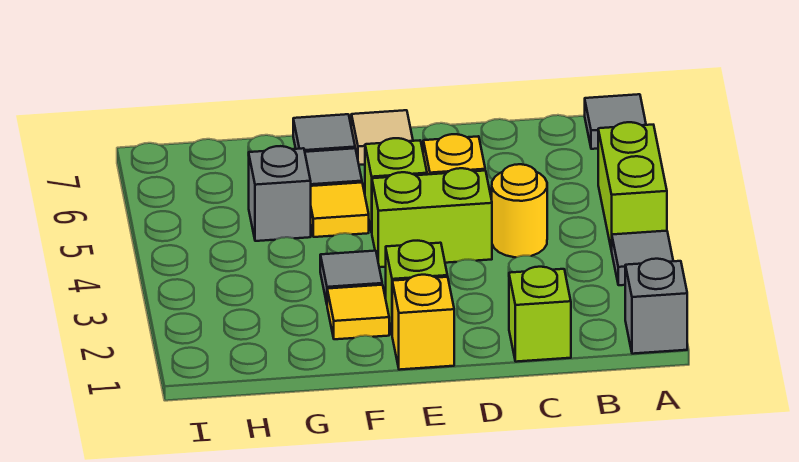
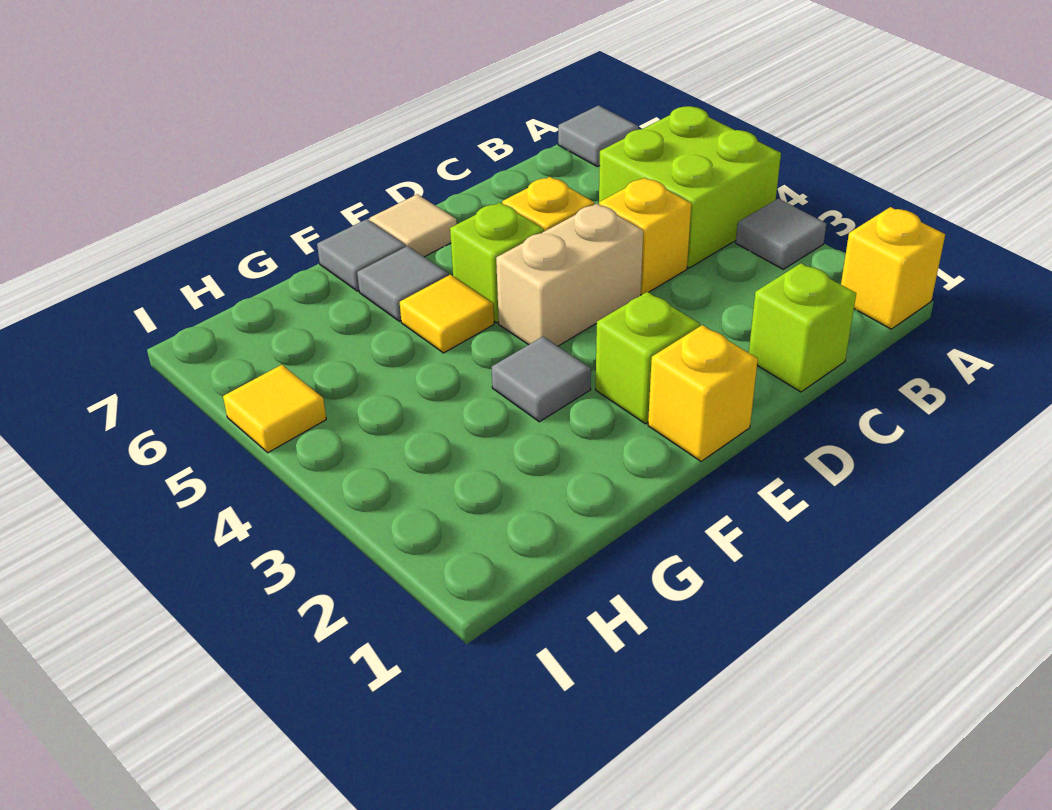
grey 1x1 brick [625,259,687,354] -> yellow 1x1 brick [841,207,945,329]
lime 1x2 brick [598,122,667,251] -> lime 2x2 brick [599,106,781,268]
yellow 1x1 round brick [492,164,547,257] -> yellow 1x1 brick [599,178,691,295]
lime 1x2 brick [372,168,492,267] -> tan 1x2 brick [496,204,643,346]
yellow 1x1 tile [327,285,389,339] -> yellow 1x1 tile moved to [223,365,326,453]
grey 1x1 brick [249,146,311,241] -> none

